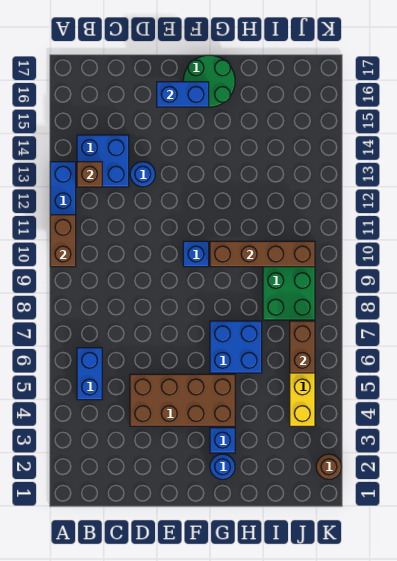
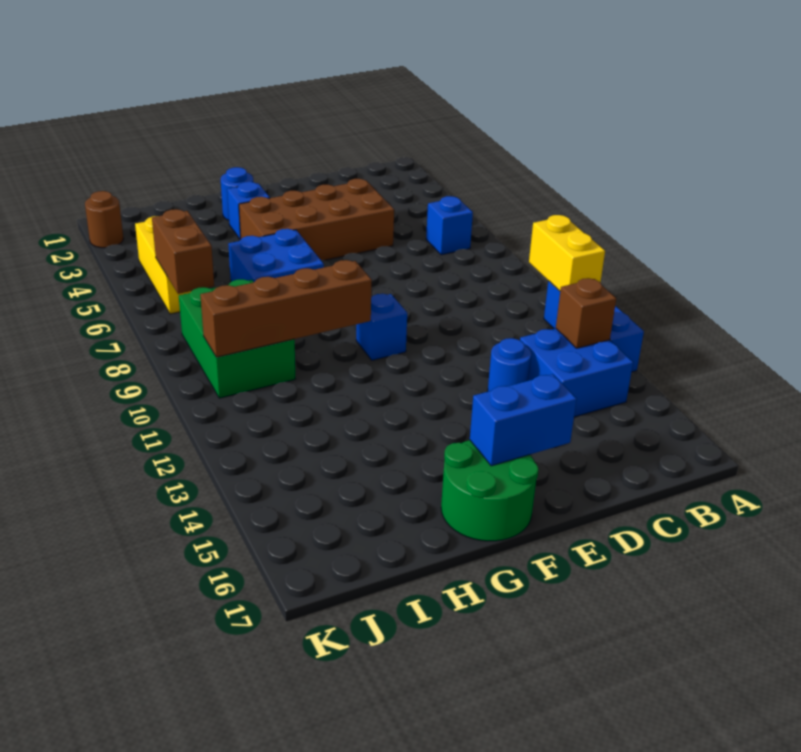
brown 1x2 brick [50,215,76,267] -> yellow 1x2 brick [529,215,605,291]
blue 1x2 brick [77,348,102,400] -> blue 1x1 brick [426,196,473,255]

